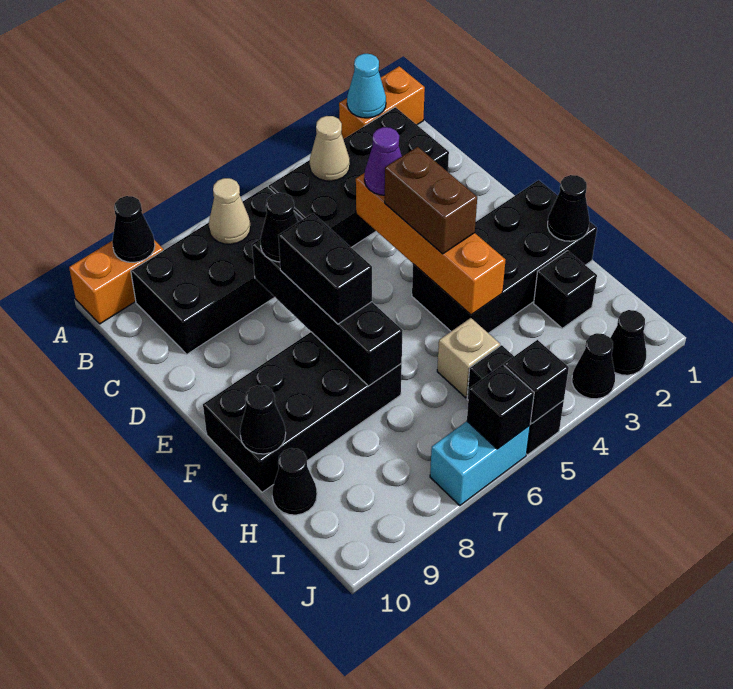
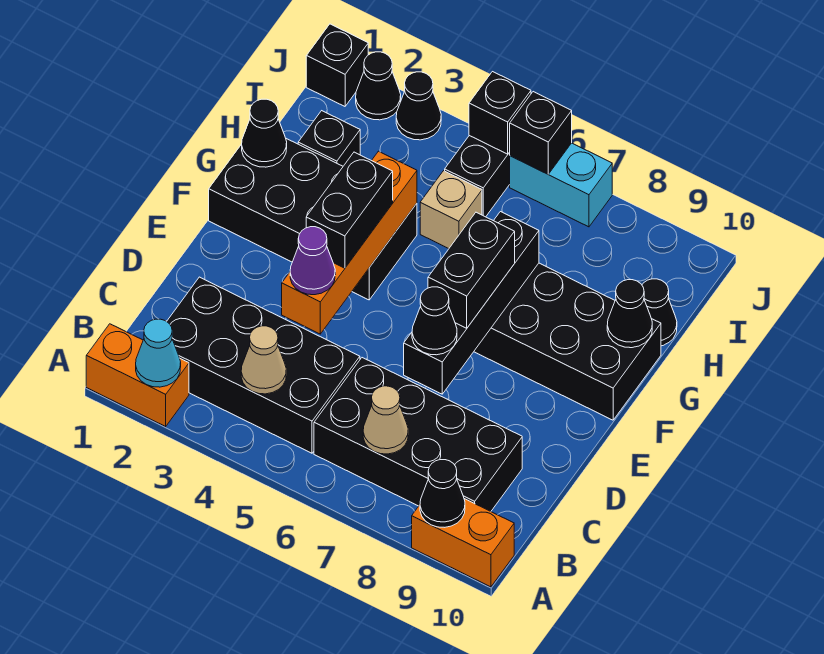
brown 1x2 brick [385,147,477,254] -> black 1x2 brick [306,152,393,268]
none -> black 1x1 brick [306,24,368,106]

